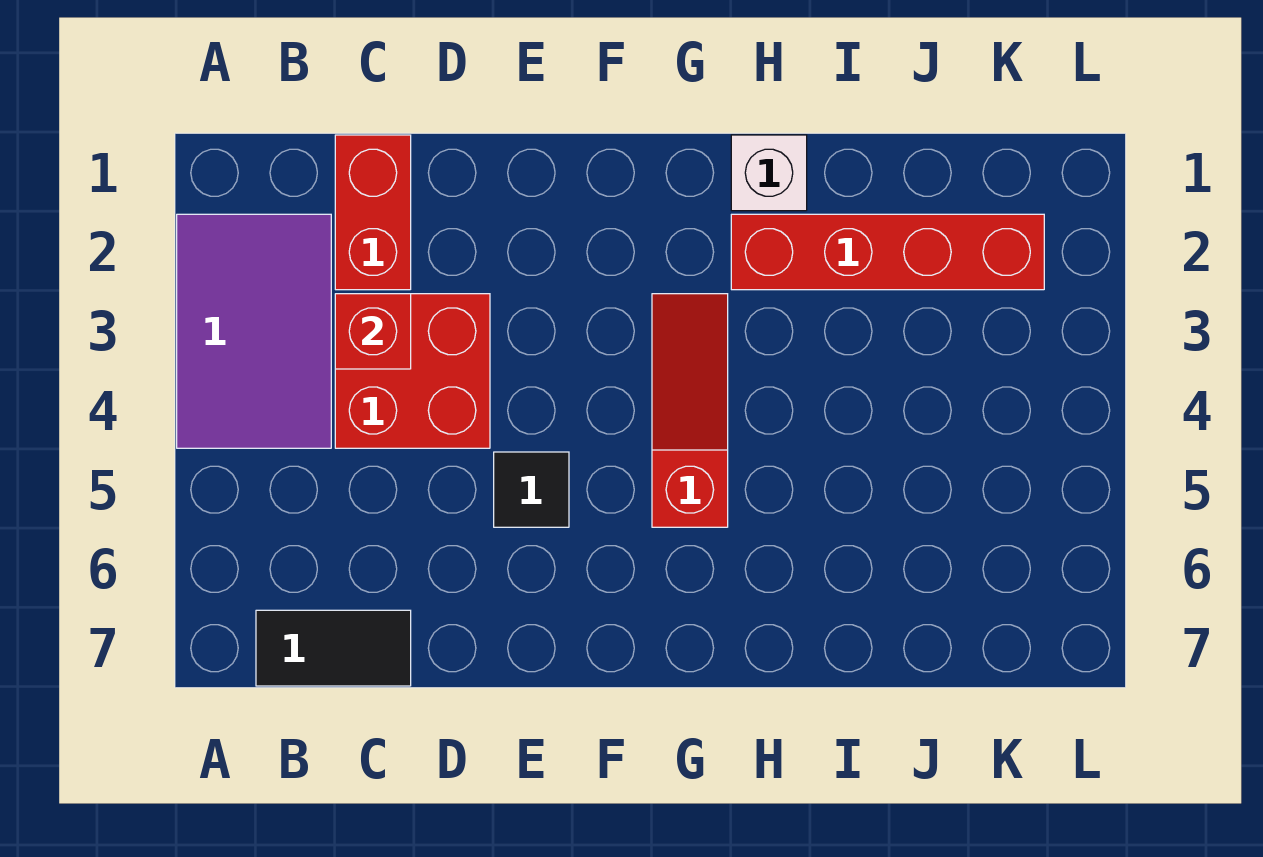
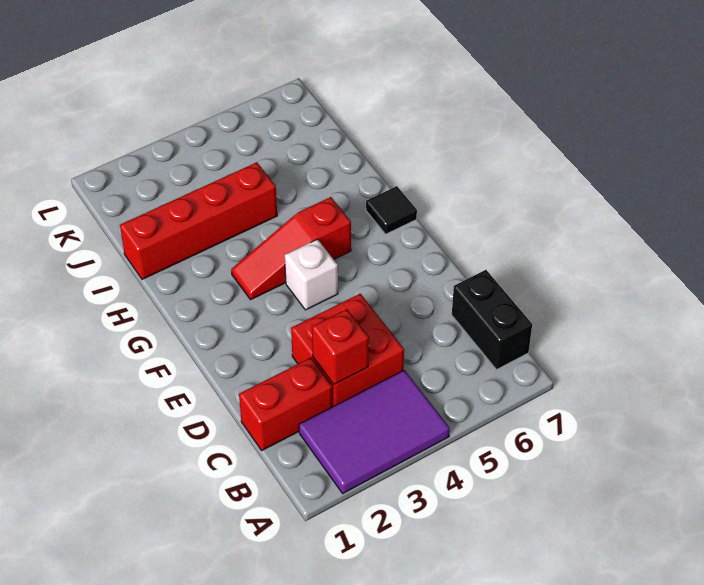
black 1x2 tile [256,610,411,686] -> black 1x2 brick [452,270,532,370]
black 1x1 tile [494,452,569,527] -> black 1x1 tile moved to [366,186,417,234]
white 1x1 brick [731,135,807,211] -> white 1x1 brick moved to [285,239,338,310]
red 1x4 brick [731,214,1044,290] -> red 1x4 brick turned to [120,162,277,279]

